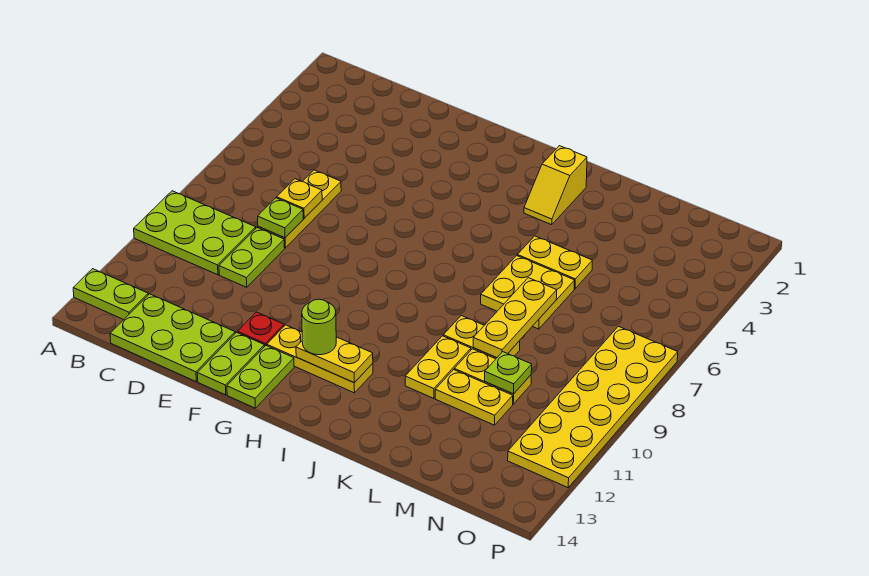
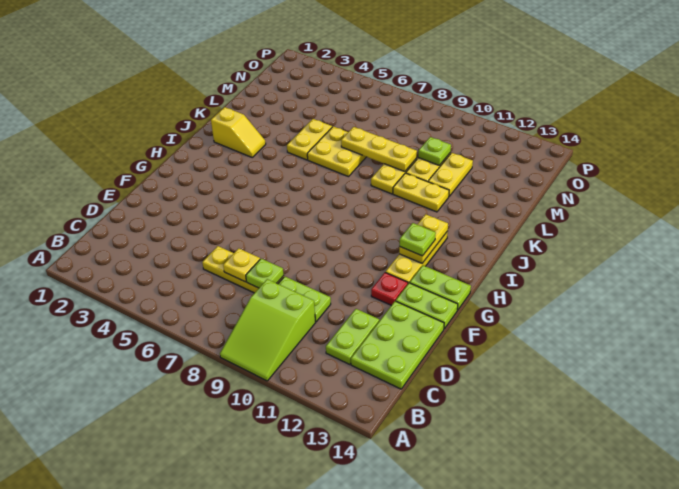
lime 2x3 plate [134,191,256,275] -> lime 2x3 slope [220,279,315,381]
lime 1x2 plate [73,269,148,320] -> lime 1x2 plate moved to [326,309,379,364]
lime 1x1 round brick [302,299,336,355] -> lime 1x1 plate [400,223,436,256]
yellow 2x6 plate [508,326,678,488] -> none

